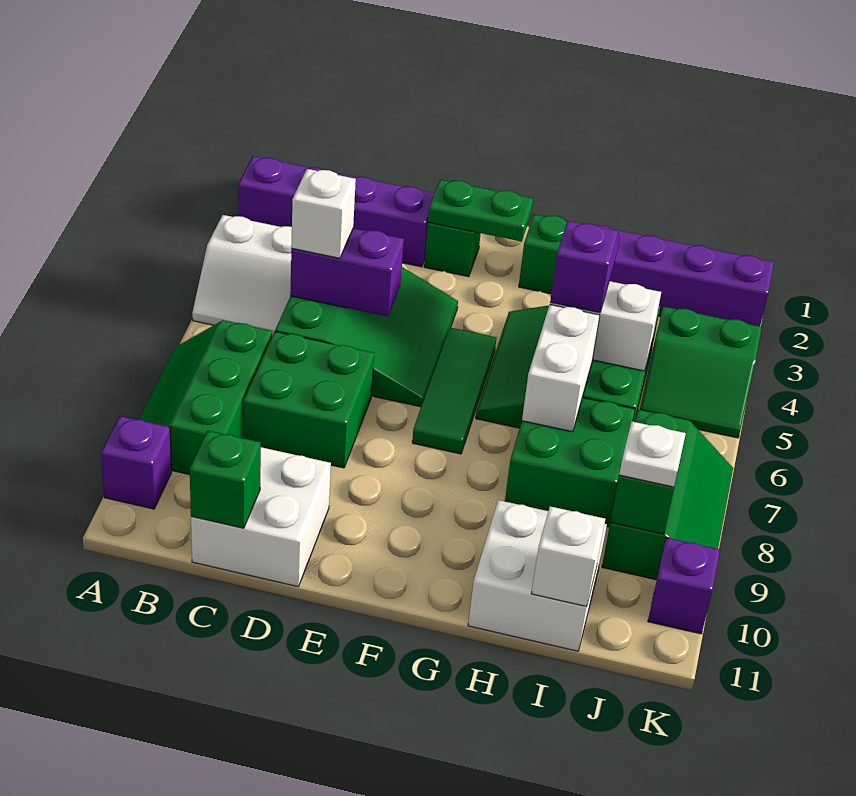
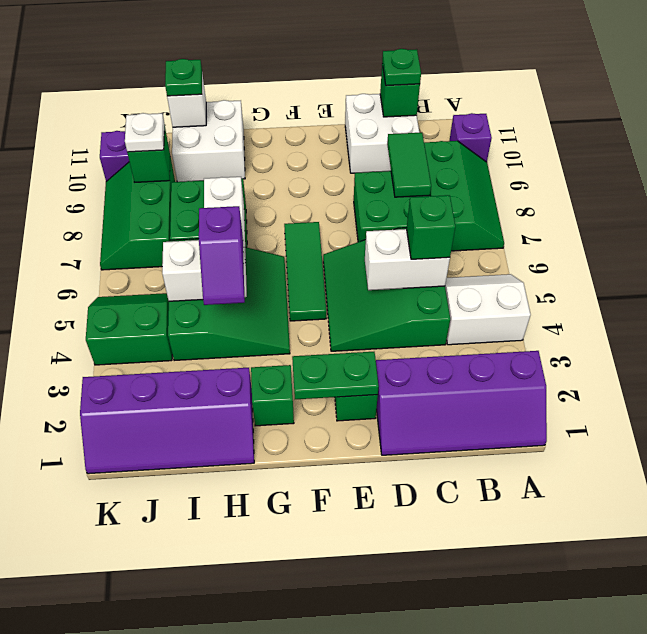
purple 1x2 brick [290,228,404,317] -> white 1x2 brick [365,229,450,290]
white 1x1 brick [291,169,356,258] -> green 1x1 brick [407,195,455,259]
none -> green 1x2 tile [387,133,431,197]
none -> green 1x1 plate [382,49,421,86]
none -> green 1x1 plate [165,59,202,96]

